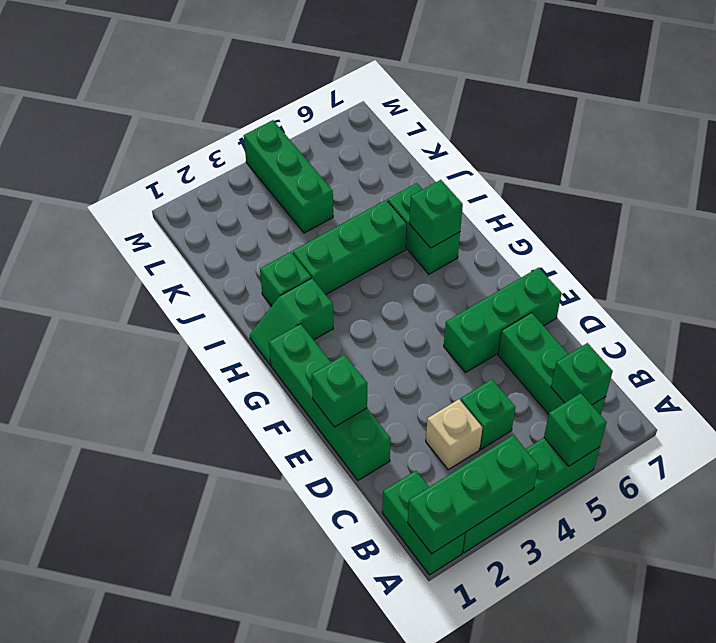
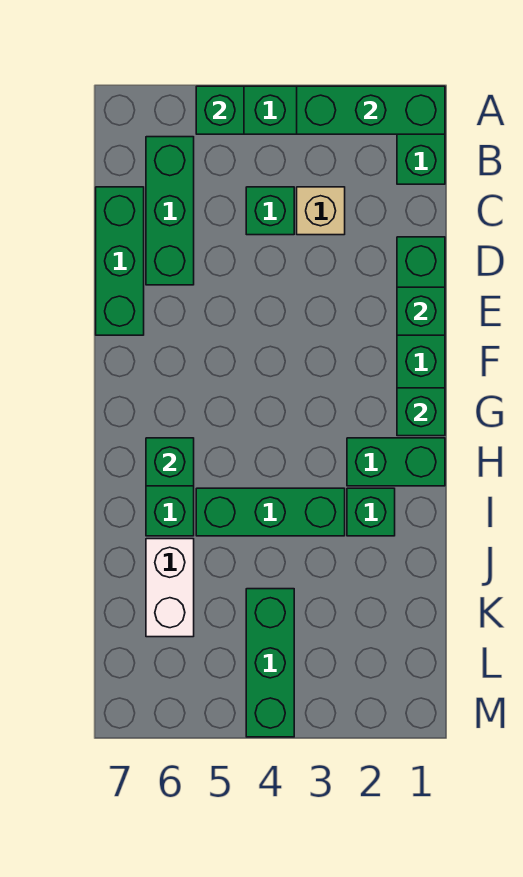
green 1x1 brick [551,343,613,405] -> green 1x1 brick moved to [397,388,445,436]
green 1x3 brick [444,268,562,372] -> green 1x3 brick turned to [96,187,144,335]
green 1x2 slope [250,278,333,365] -> green 1x2 brick [347,438,445,486]
none -> white 1x2 brick [146,539,194,637]

